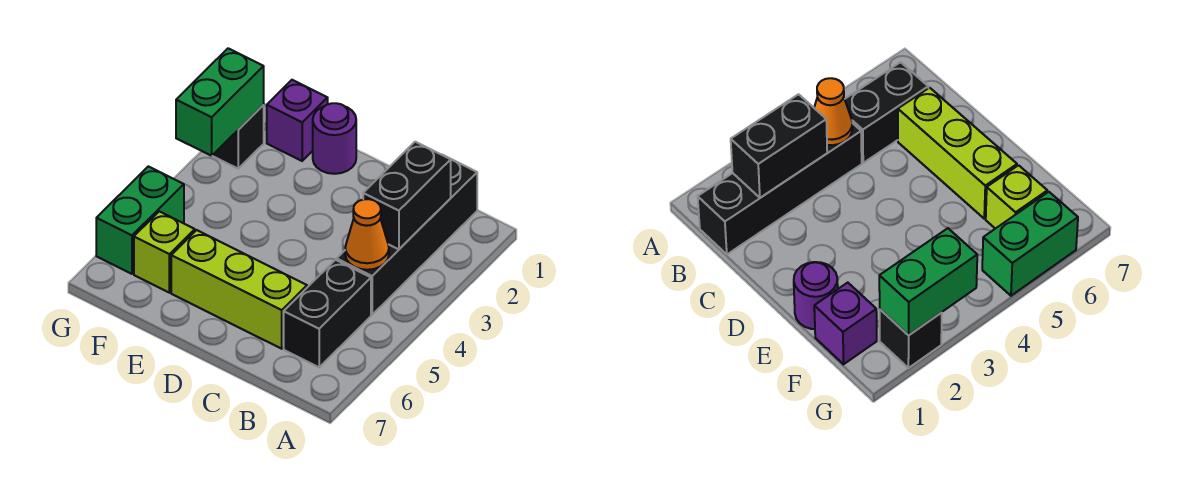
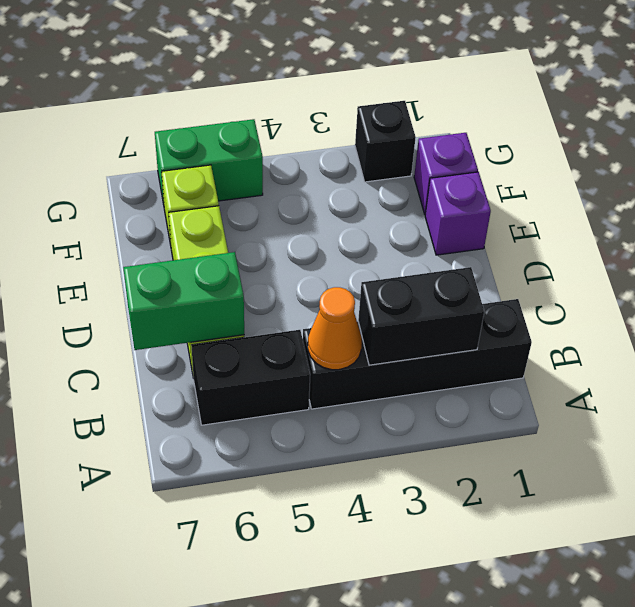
purple 1x1 round brick [313,103,356,174] -> purple 1x1 brick [425,172,491,255]
green 1x2 brick [176,48,264,156] -> green 1x2 brick moved to [123,252,244,350]

